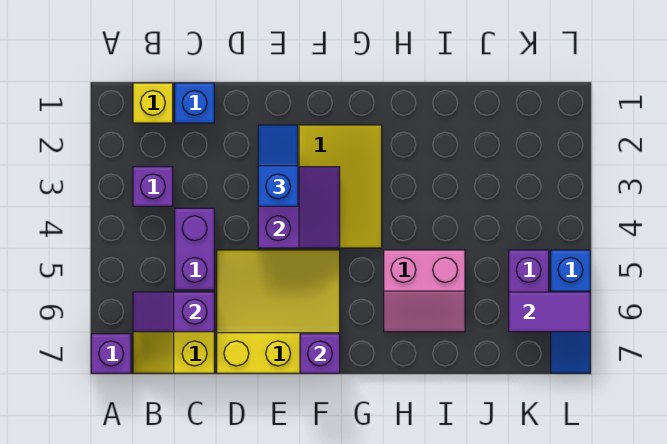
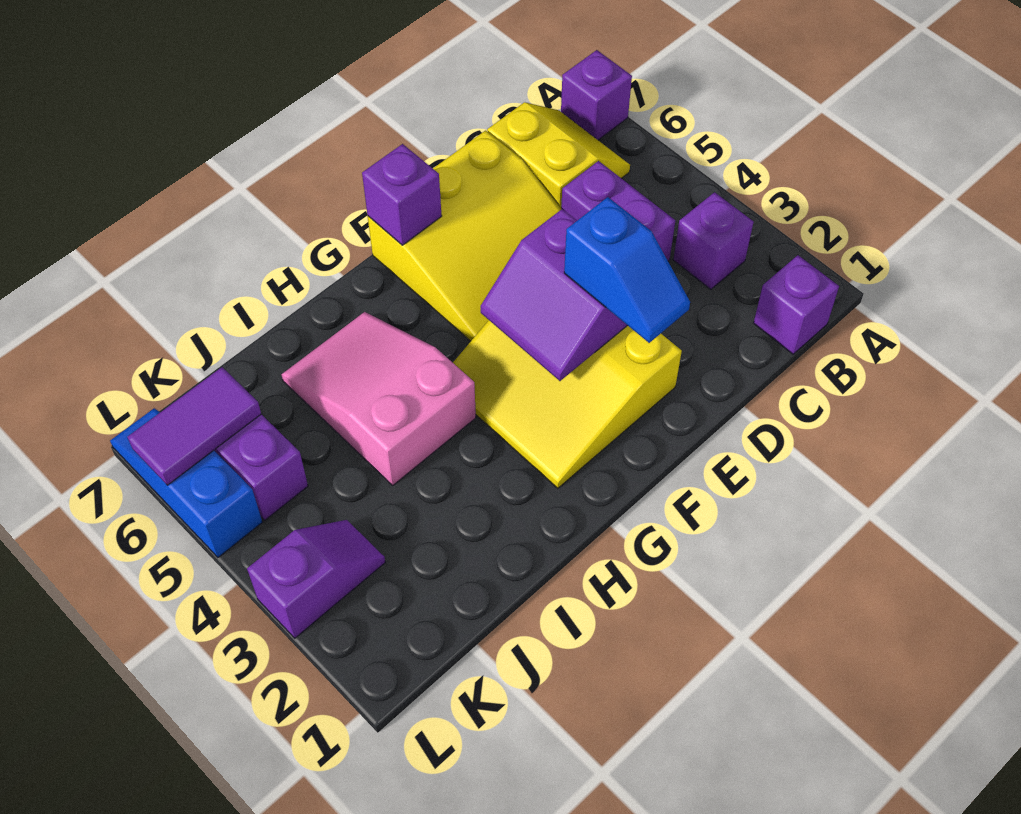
yellow 1x1 brick [133,83,173,123] -> purple 1x1 brick [754,255,839,354]
purple 1x2 slope [133,292,214,332] -> purple 1x2 slope moved to [247,520,385,638]
blue 1x1 brick [175,83,214,123] -> none
pink 2x2 slope [384,250,465,332] -> pink 2x3 slope [282,312,476,485]

